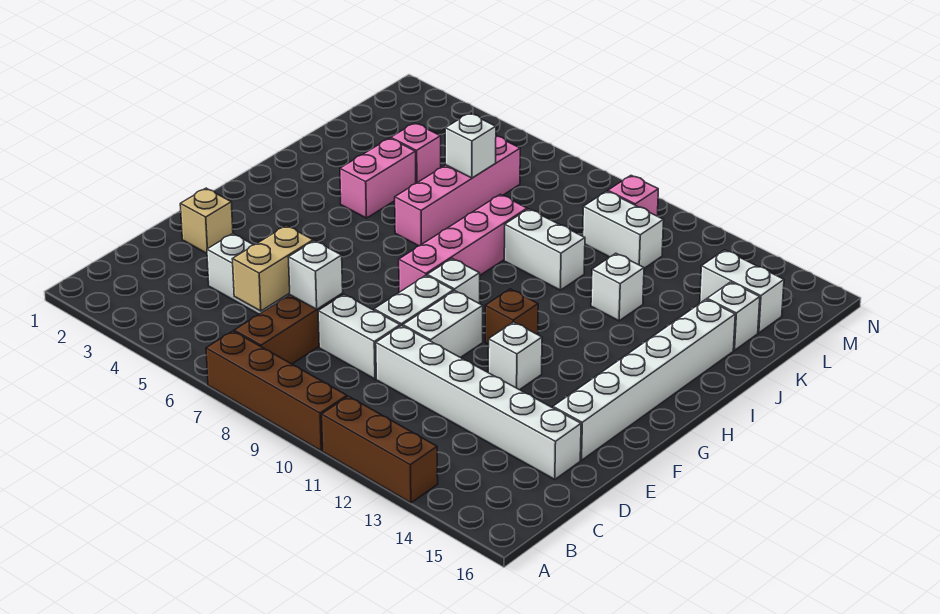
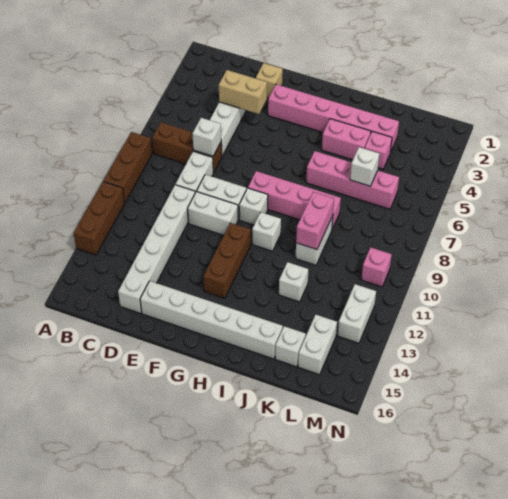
brown 1x4 brick [206,331,347,451] -> brown 1x3 brick [103,132,152,203]
tan 1x2 brick [232,226,313,311] -> tan 1x2 brick moved to [219,70,267,114]
none -> pink 1x6 brick [268,84,399,153]
white 1x1 brick [488,322,542,390] -> white 1x1 brick moved to [252,212,281,251]
brown 1x1 brick [485,289,538,344] -> brown 1x3 brick [203,223,251,298]
none -> pink 1x2 brick [296,192,334,250]
white 1x2 brick [583,191,664,268] -> white 1x2 brick moved to [337,284,376,343]

